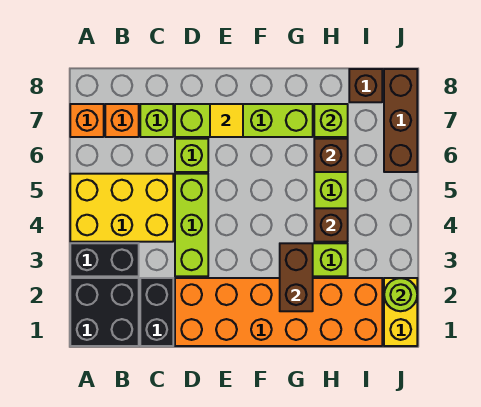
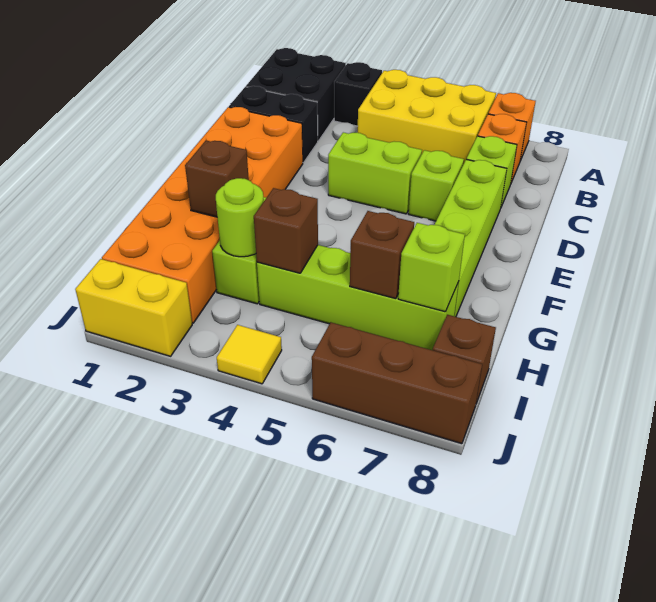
black 1x2 brick [70,243,139,276] -> black 1x1 brick [334,62,382,126]
yellow 2x3 brick [70,174,173,242] -> yellow 2x3 brick turned to [357,70,496,164]
lime 1x3 brick [175,174,208,276] -> lime 1x2 brick [328,132,422,214]
yellow 1x1 tile [210,104,243,137] -> yellow 1x1 tile moved to [217,325,282,384]
brown 1x2 brick [280,243,313,311] -> brown 1x1 brick [185,141,249,217]
lime 1x1 round brick [384,278,417,311] -> lime 1x1 round brick moved to [216,178,264,257]

